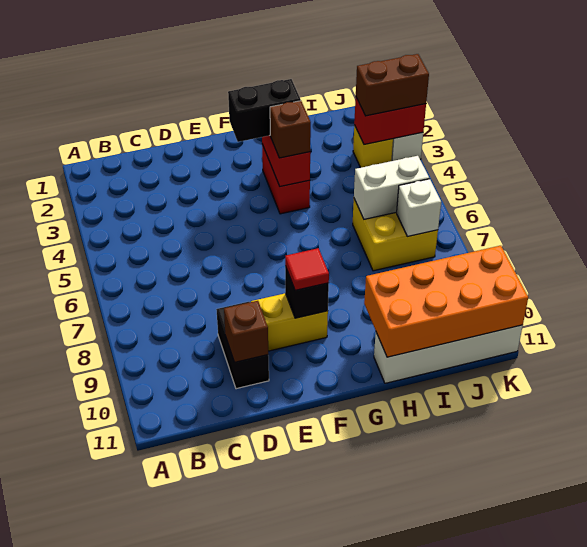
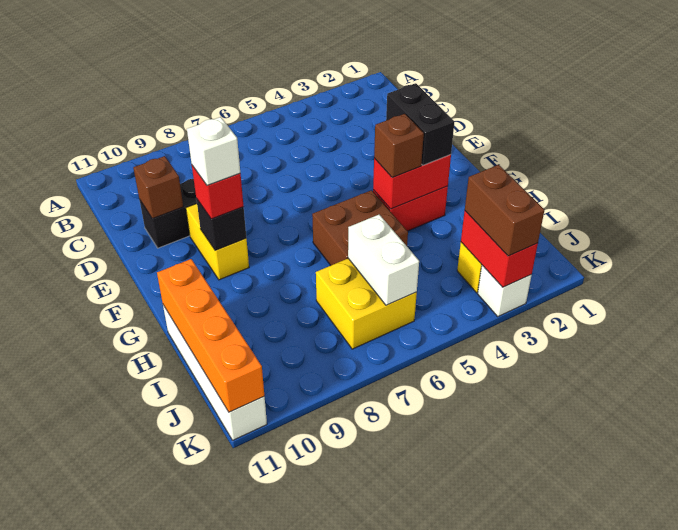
red 1x1 tile [285,248,329,290] -> red 1x1 brick [192,165,244,219]
none -> brown 2x2 brick [312,190,408,265]
orange 2x4 brick [364,246,528,357] -> orange 1x4 brick [157,259,264,412]
white 1x1 brick [397,179,441,237] -> white 1x1 brick moved to [187,117,240,186]

